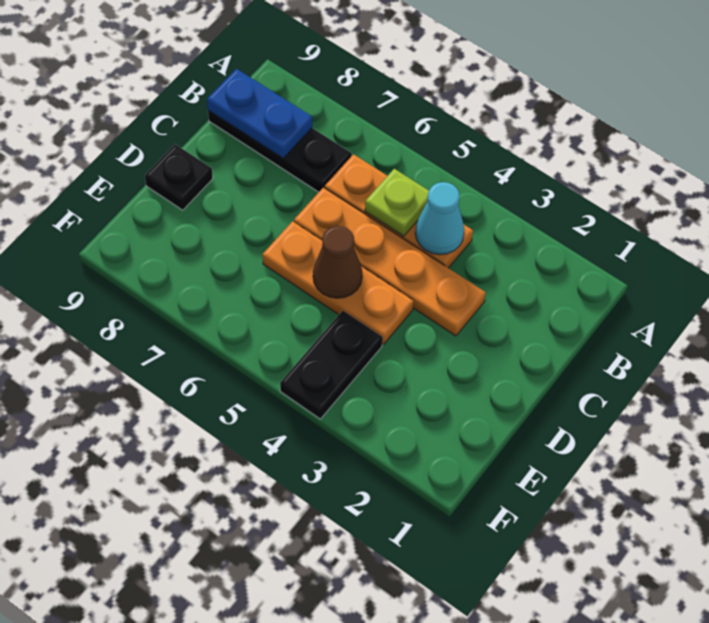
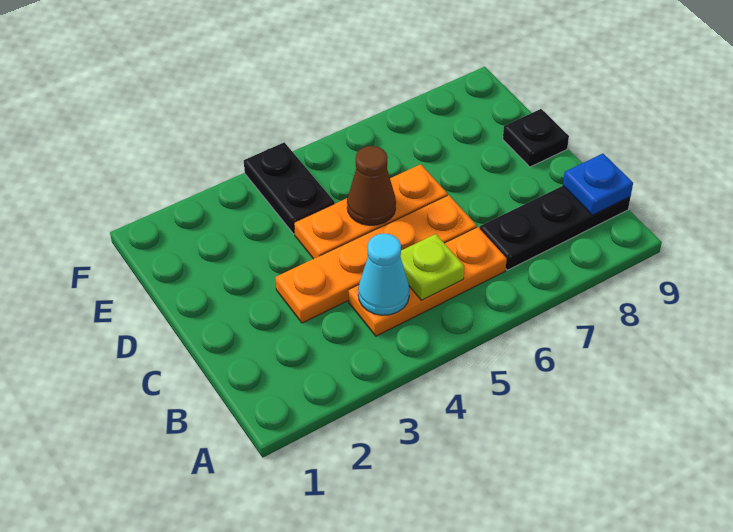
blue 1x2 plate [207,69,312,158] -> blue 1x1 plate [563,154,633,215]

